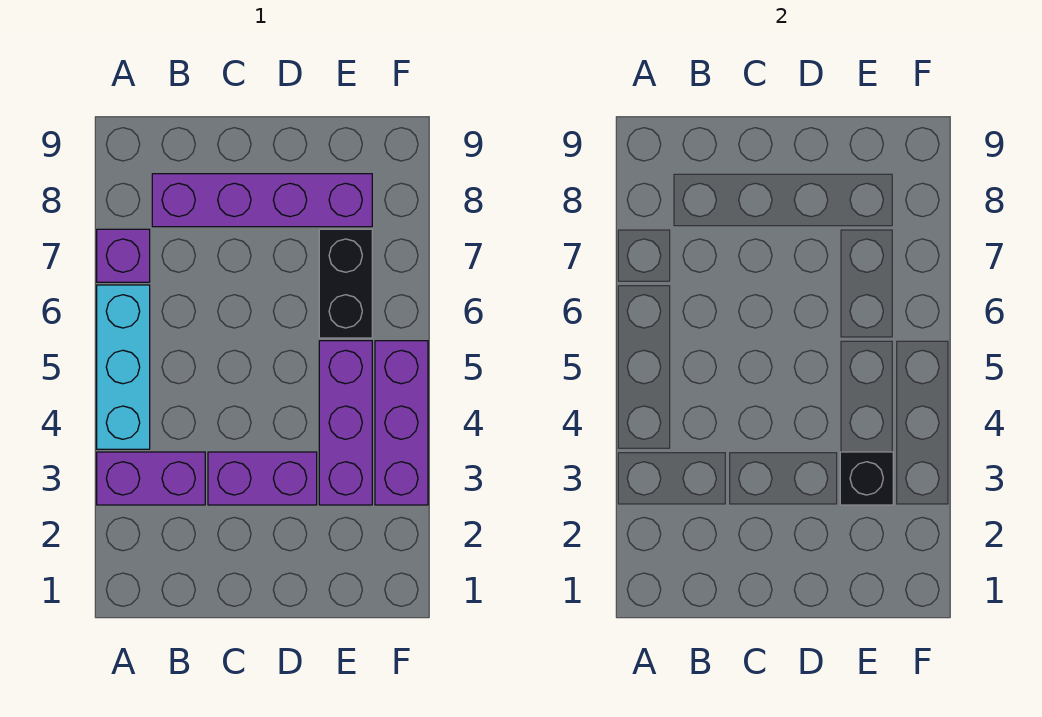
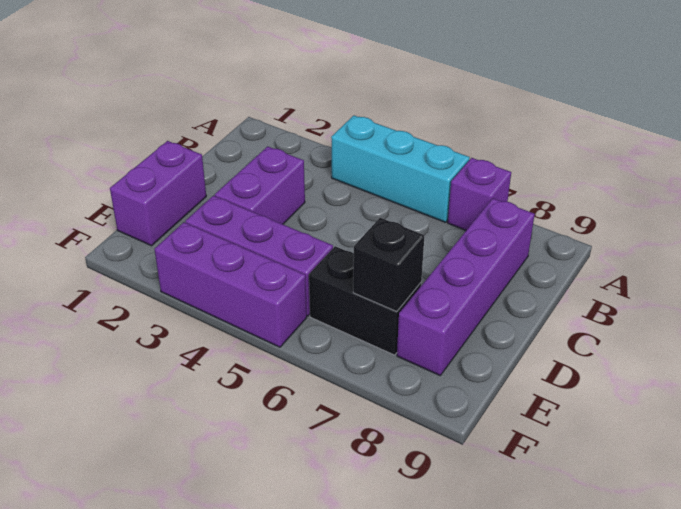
purple 1x2 brick [97,452,205,505] -> purple 1x2 brick moved to [110,141,206,246]
black 1x1 brick [840,452,893,505] -> black 1x1 brick moved to [353,218,425,311]

